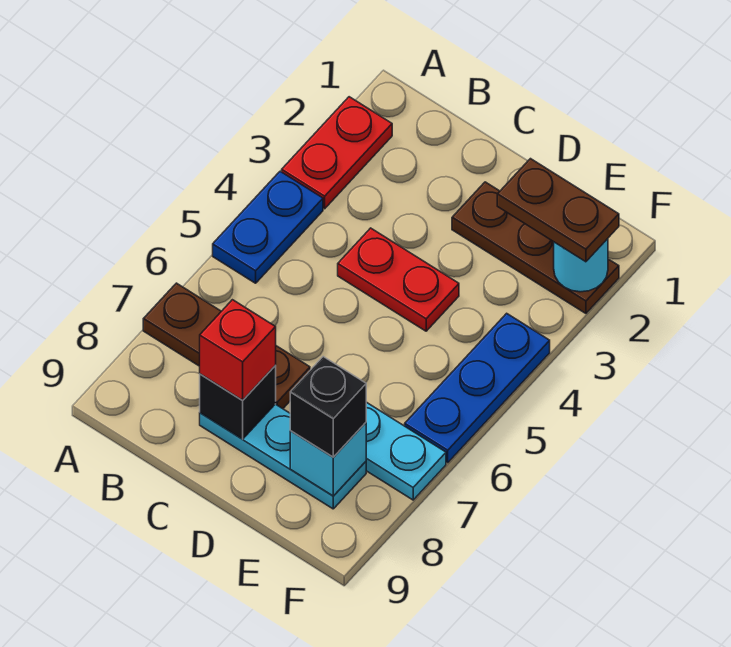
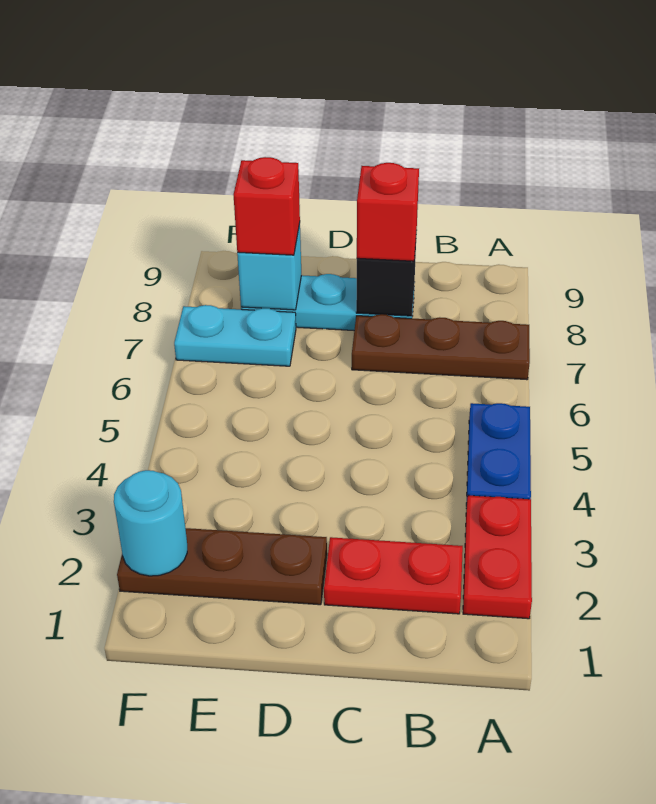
red 1x2 plate [338,228,459,331] -> red 1x2 plate moved to [324,537,463,614]
brown 1x2 plate [497,159,619,262] -> none
black 1x1 brick [290,357,366,457] -> red 1x1 brick [234,157,300,255]
blue 1x3 plate [405,313,550,463] -> none

